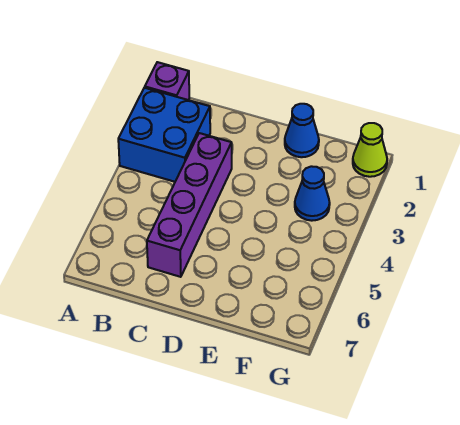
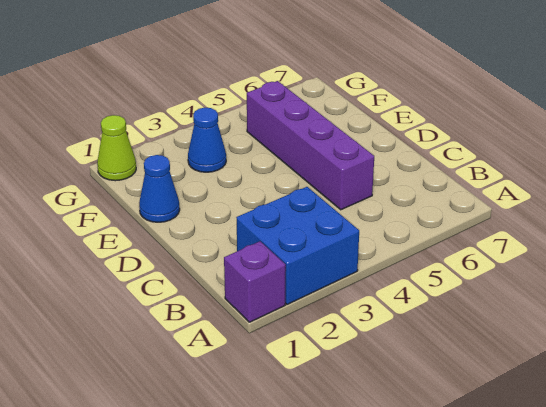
purple 1x4 brick [147,133,232,277] -> purple 1x4 brick turned to [247,81,374,210]

